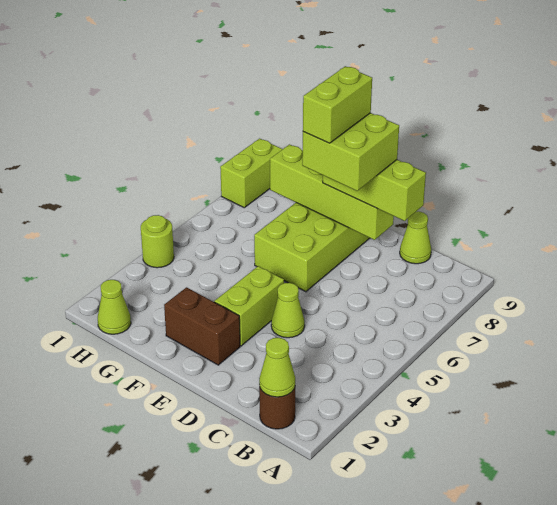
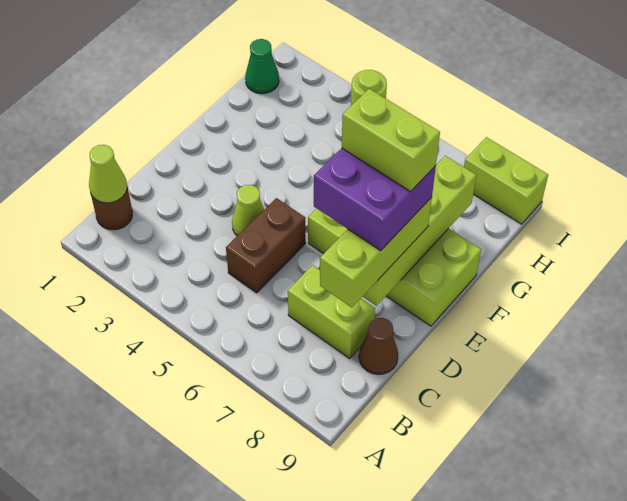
lime 1x1 cone [400,211,431,264] -> brown 1x1 cone [359,318,398,374]
lime 2x2 brick [302,113,399,191] -> purple 2x2 brick [314,148,436,251]
brown 1x2 brick [164,287,240,365] -> brown 1x2 brick moved to [226,198,306,293]
lime 1x2 brick [214,266,284,346] -> lime 1x2 brick moved to [288,265,375,358]
lime 1x1 cone [98,280,131,334] -> green 1x1 cone [245,39,279,94]

